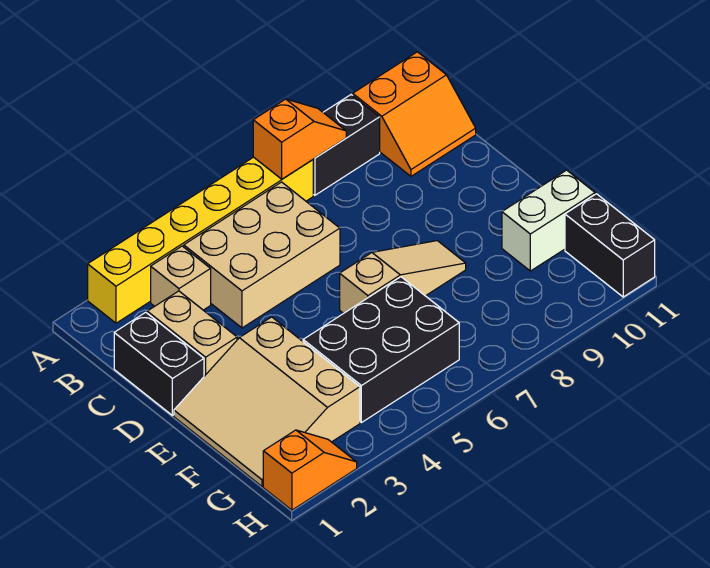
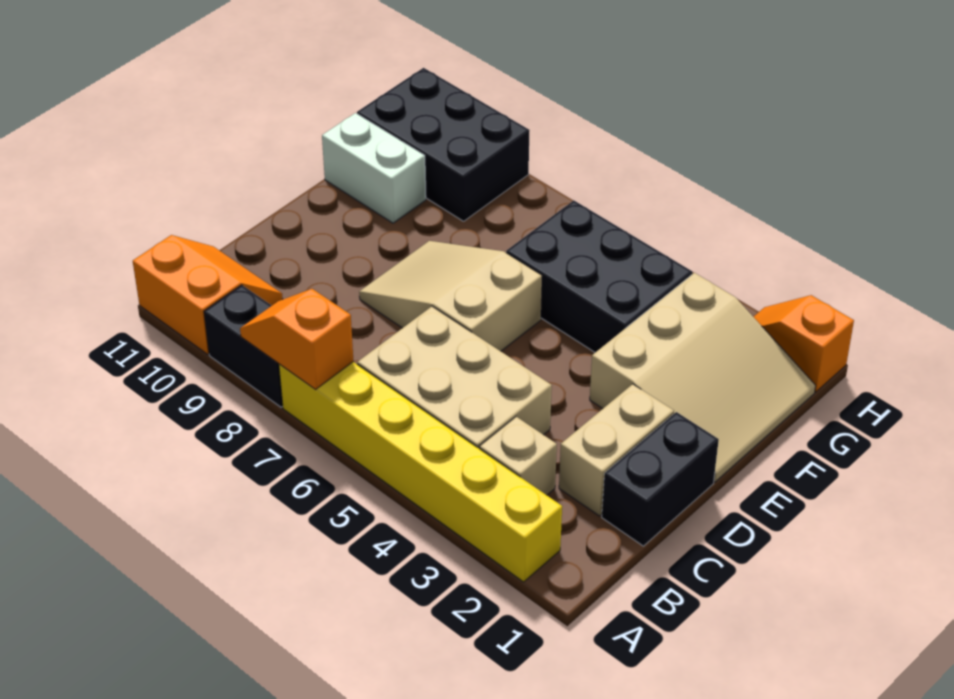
tan 1x3 slope [340,241,466,313] -> tan 2x3 slope [359,241,542,351]
black 1x2 brick [565,194,655,297] -> black 2x3 brick [357,68,530,221]

